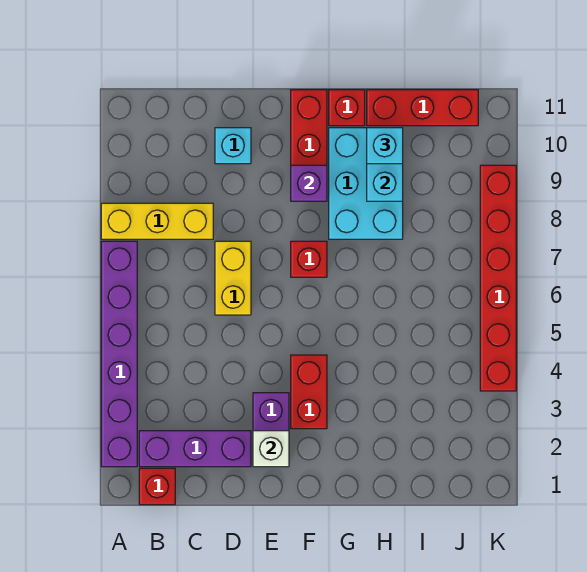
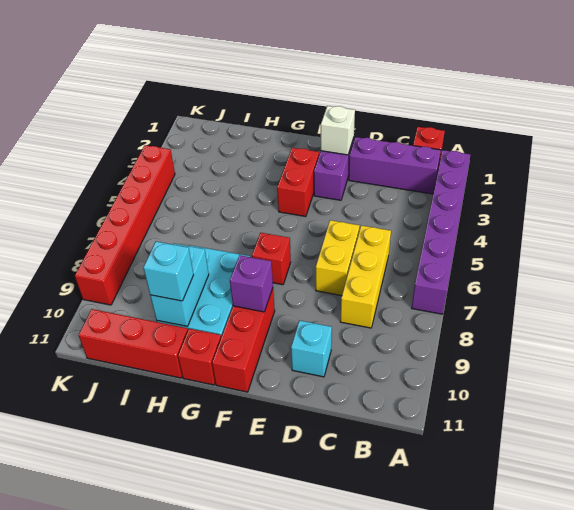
yellow 1x3 brick [101,203,213,239] -> yellow 1x3 brick turned to [340,225,391,328]

